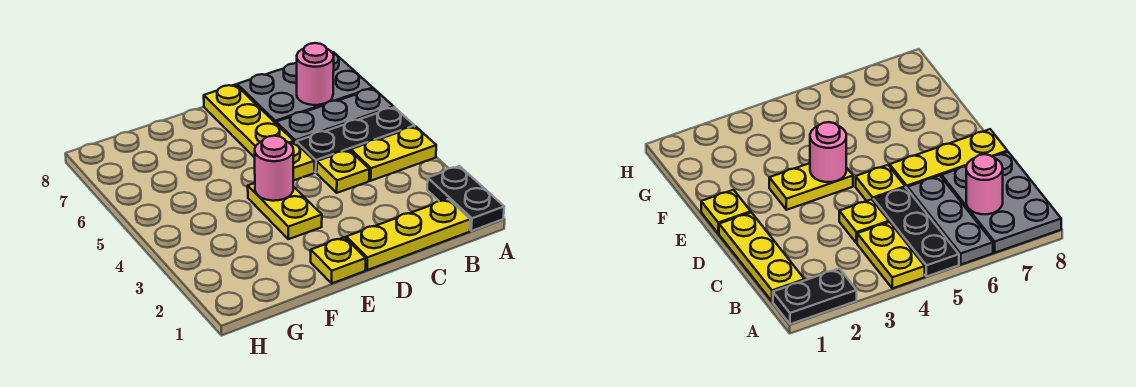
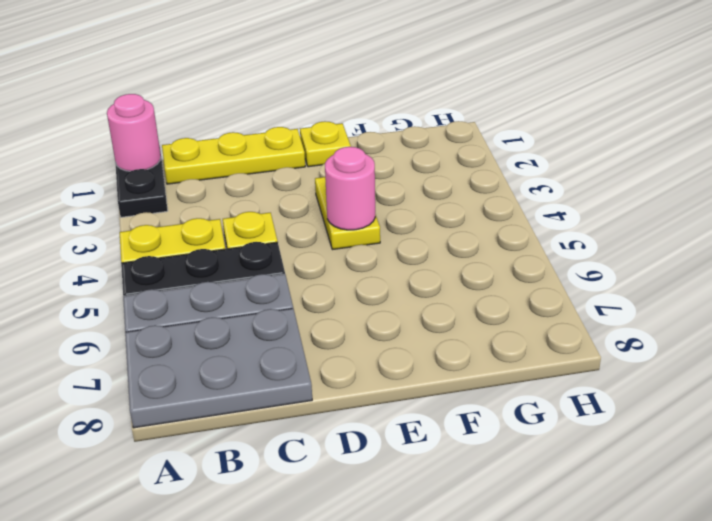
pink 1x1 round brick [297,43,334,105] -> pink 1x1 round brick moved to [107,94,161,171]
yellow 1x1 plate [290,142,314,181] -> none
yellow 1x3 plate [204,85,294,158] -> none

